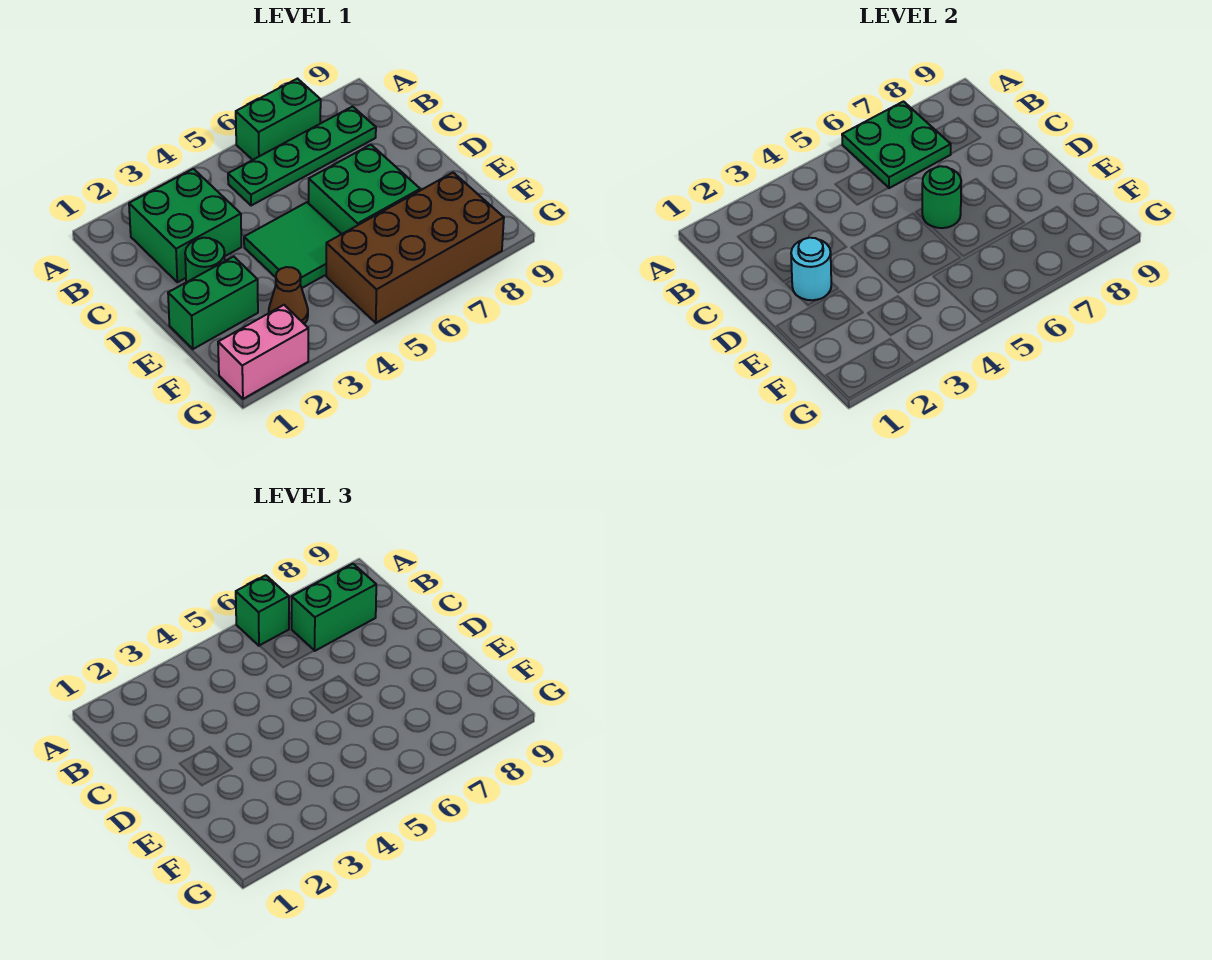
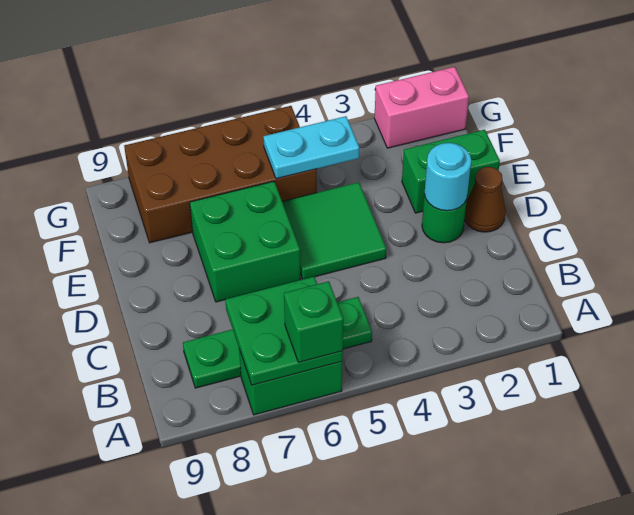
green 2x2 brick [129,169,241,282] -> none
green 1x2 brick [292,564,376,651] -> none
green 1x1 round brick [922,166,961,228] -> none
brown 1x1 cone [269,267,308,324] -> brown 1x1 cone moved to [464,167,506,232]
none -> cyan 1x2 plate [263,116,359,179]

